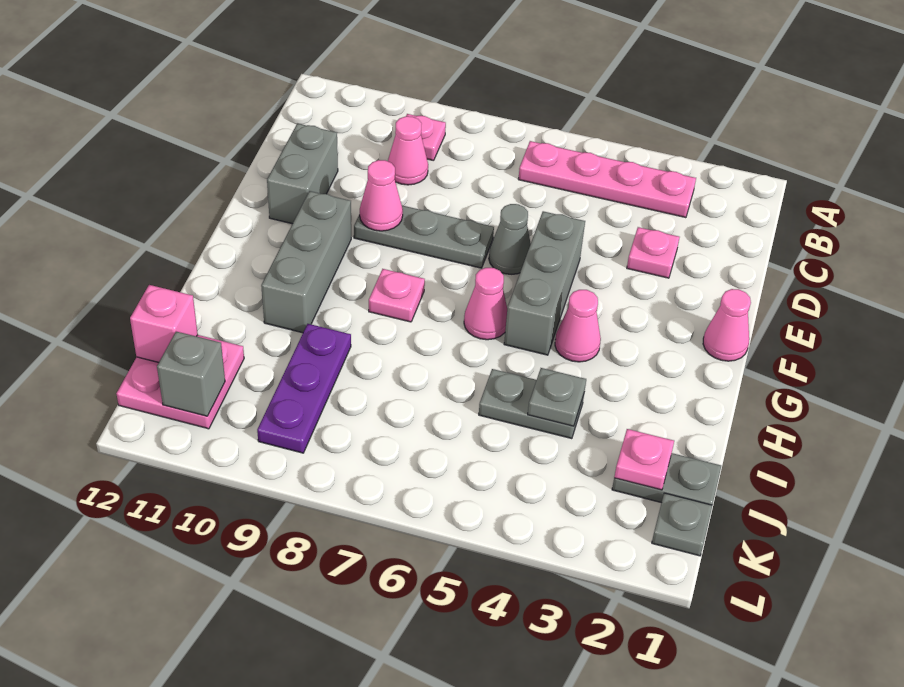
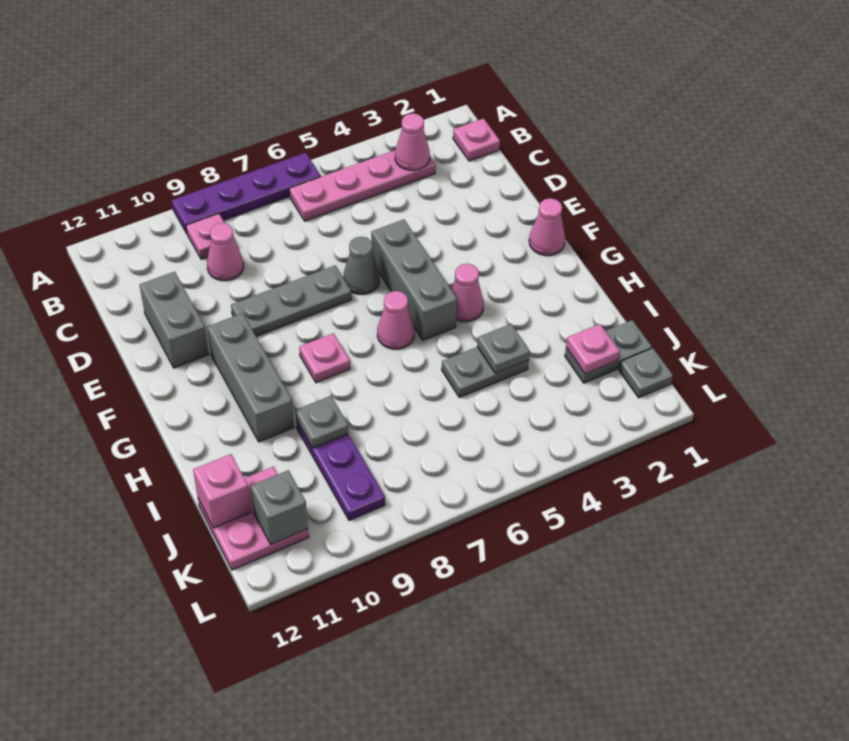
none -> purple 1x4 plate [172,153,321,233]
pink 1x1 plate [627,227,679,278] -> pink 1x1 plate moved to [453,118,500,161]
pink 1x1 cone [360,160,403,231] -> pink 1x1 cone moved to [395,113,430,170]
none -> grey 1x1 plate [295,396,348,448]

